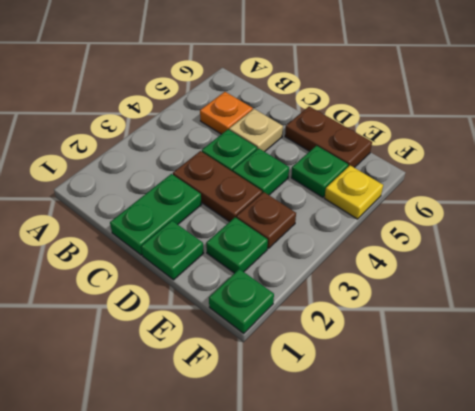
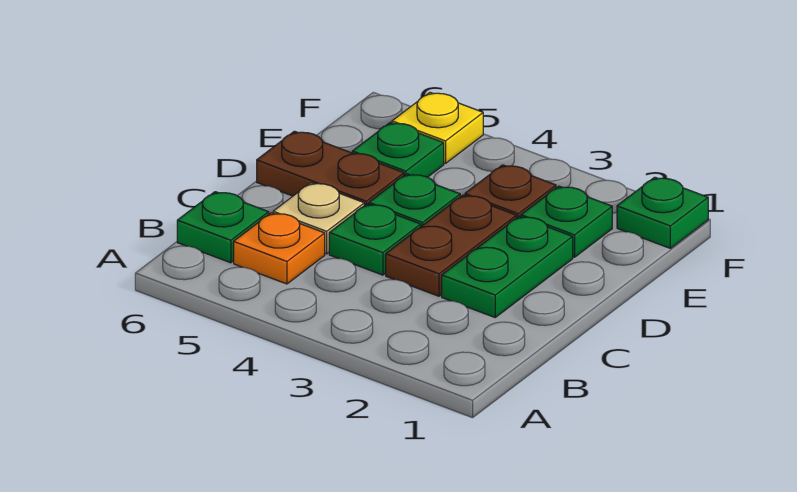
green 1x2 plate [110,174,202,255] -> green 1x2 plate turned to [442,216,573,317]
green 1x1 plate [141,221,204,280] -> green 1x1 plate moved to [177,192,269,263]
brown 1x2 plate [285,106,372,168] -> brown 1x2 plate turned to [257,131,404,206]

